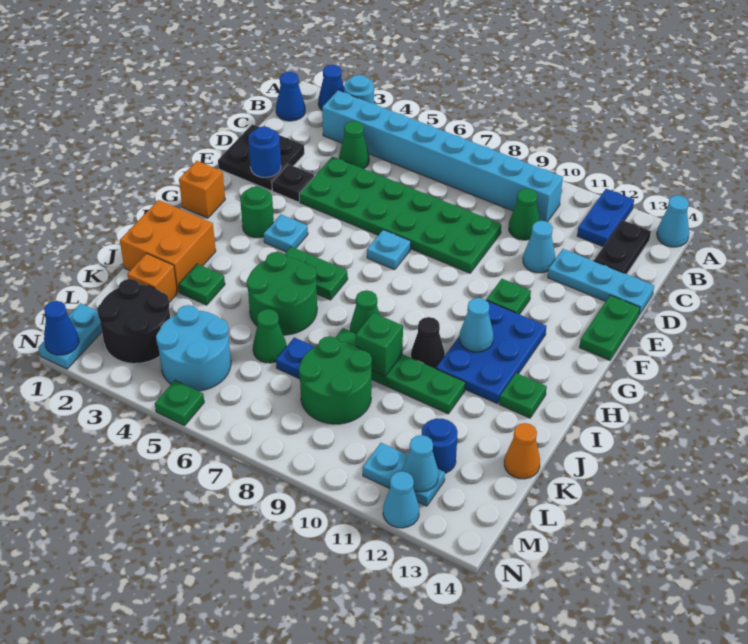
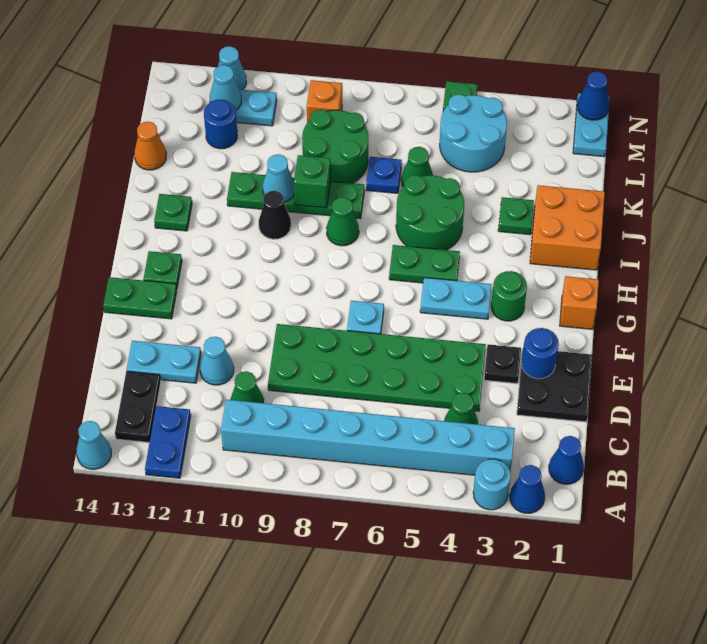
cyan 1x3 plate [548,249,654,315] -> cyan 1x2 plate [127,341,201,383]
green 1x2 plate [579,295,640,360] -> green 1x2 plate turned to [103,277,177,319]
green 1x1 plate [486,279,531,314] -> green 1x1 plate moved to [143,251,182,288]
cyan 1x1 plate [264,215,308,252] -> cyan 1x2 plate [420,278,492,319]
blue 2x3 plate [436,301,546,404] -> none
cyan 1x1 cone [460,298,493,352] -> cyan 1x1 cone moved to [263,154,294,202]
orange 1x1 brick [127,254,177,302] -> orange 1x1 brick moved to [307,80,342,123]
black 2x2 round brick [97,279,170,364] -> none

